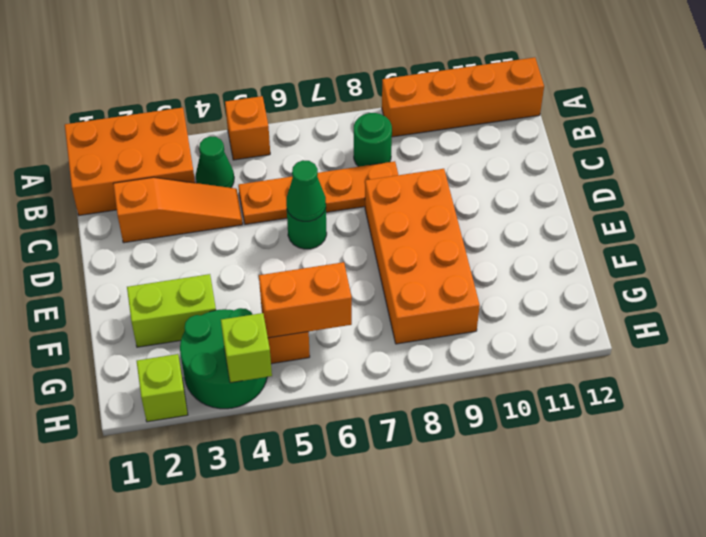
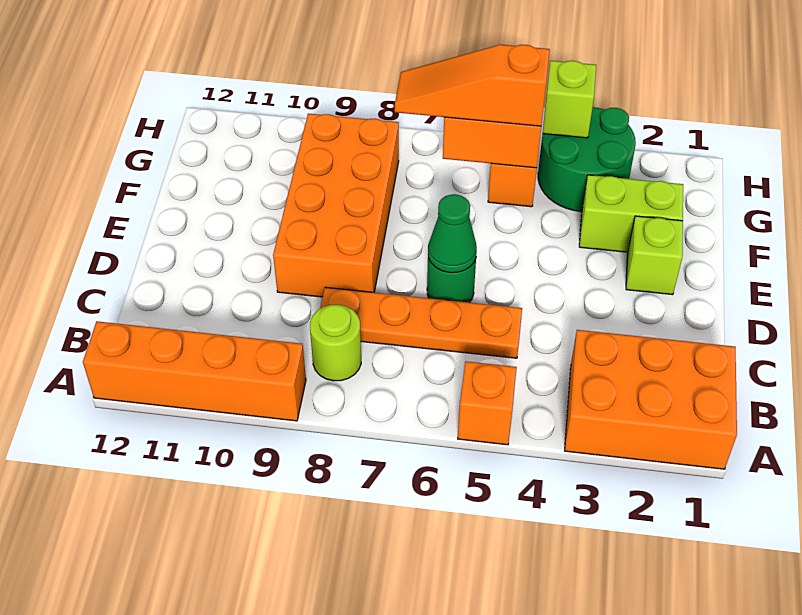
green 1x1 cone [196,136,234,188] -> none
green 1x1 round brick [354,113,392,167] -> lime 1x1 round brick [310,305,361,381]
orange 1x3 slope [113,177,243,243] -> orange 1x3 slope moved to [395,45,550,126]
lime 1x1 brick [137,354,188,422] -> lime 1x1 brick moved to [626,216,683,295]

